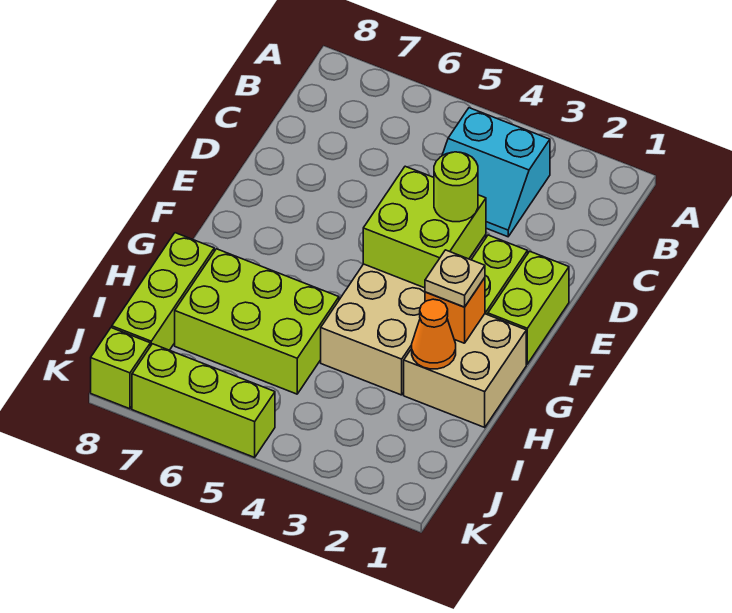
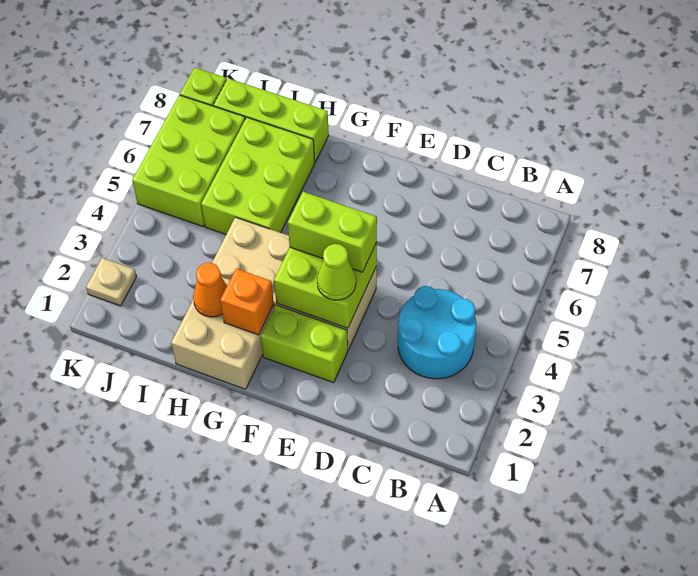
cyan 2x2 slope [442,108,550,237] -> cyan 2x2 round brick [398,286,476,379]
lime 1x2 brick [488,251,569,364] -> lime 1x2 brick moved to [288,192,377,272]
lime 1x1 round brick [434,152,478,222] -> lime 1x1 cone [317,244,356,300]
tan 1x1 plate [425,250,485,307] -> tan 1x1 plate moved to [86,258,137,306]
lime 1x3 brick [132,344,275,457] -> lime 2x3 brick [132,95,245,226]

